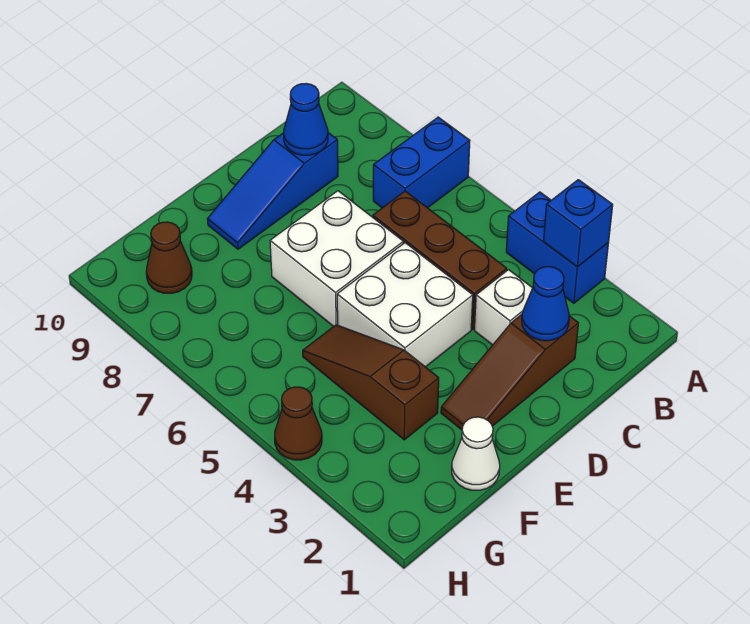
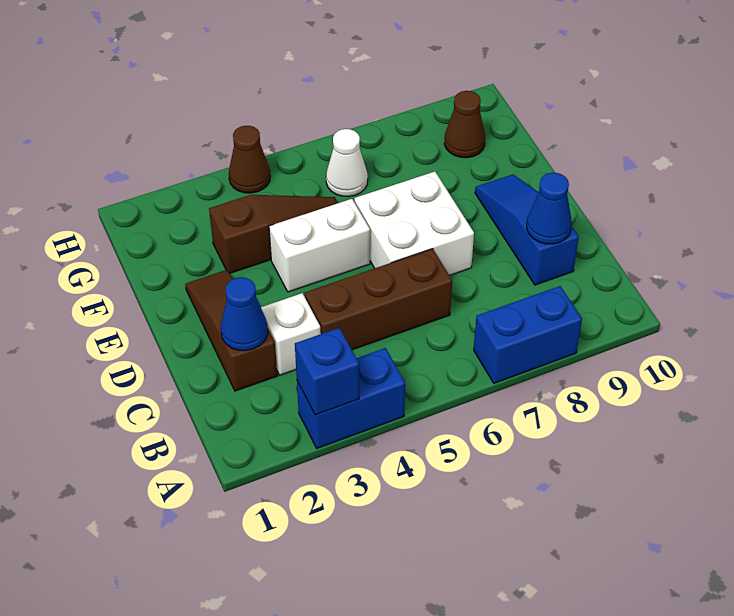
blue 1x2 brick [373,117,470,208] -> blue 1x2 brick turned to [474,286,582,383]
white 2x2 brick [337,243,473,367] -> white 1x2 brick [269,199,370,292]
white 1x1 cone [452,417,500,490] -> white 1x1 cone moved to [326,129,368,197]

